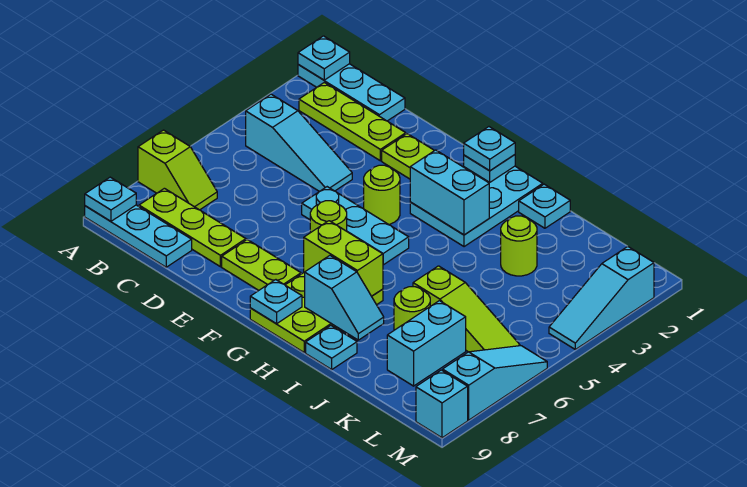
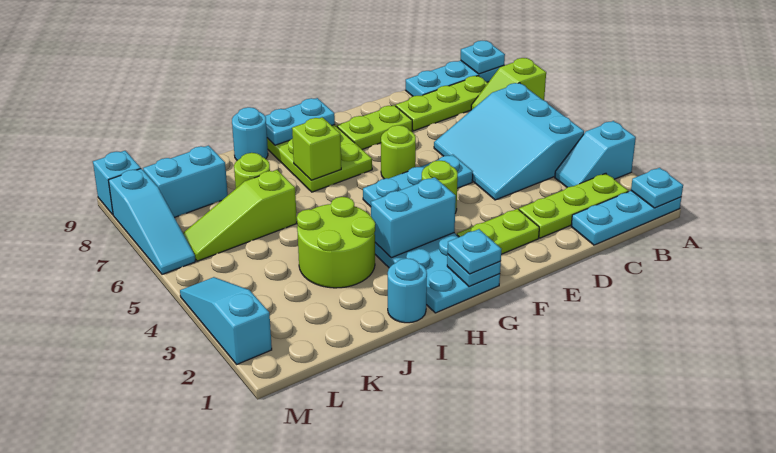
cyan 1x3 slope [246,94,352,192] -> cyan 3x3 slope [434,83,584,200]
lime 1x2 brick [304,221,383,296] -> lime 1x1 brick [292,117,341,180]
cyan 1x1 plate [250,280,302,324] -> cyan 1x2 plate [265,98,335,145]
cyan 1x2 slope [305,256,384,340] -> cyan 1x2 slope moved to [555,121,636,187]
cyan 1x1 plate [519,184,570,228] -> cyan 1x1 round brick [388,258,427,323]
cyan 1x1 plate [306,326,357,369] -> cyan 1x1 round brick [232,107,268,160]
lime 1x1 round brick [501,216,537,276] -> lime 2x2 round brick [297,197,375,288]
cyan 1x2 brick [387,301,466,386] -> cyan 1x2 brick turned to [143,146,228,217]

